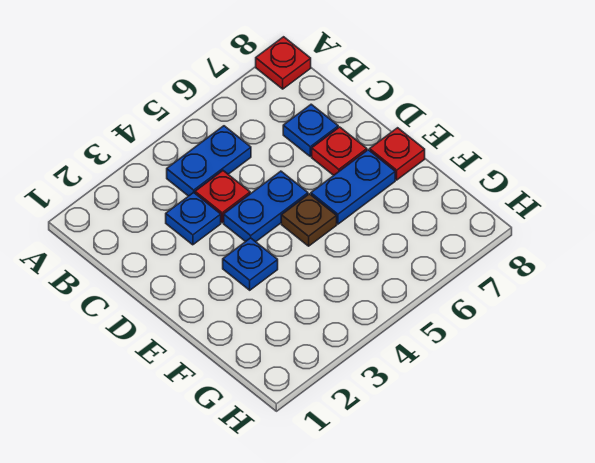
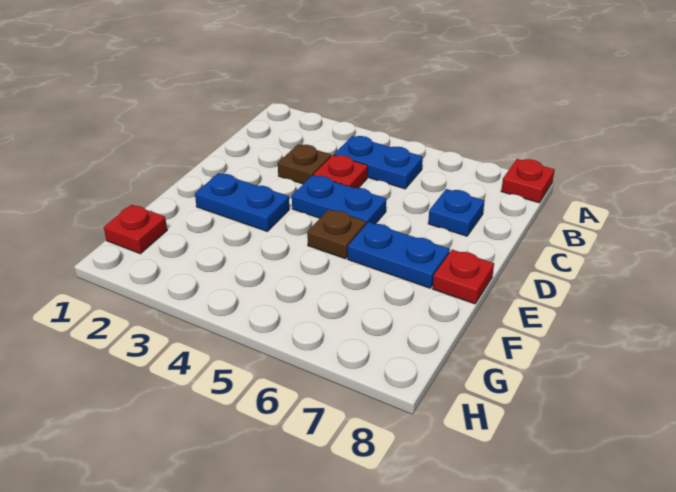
blue 1x1 plate [166,193,221,245] -> brown 1x1 plate [278,144,331,184]
red 1x1 plate [312,127,367,175] -> red 1x1 plate moved to [104,205,167,254]
blue 1x1 plate [223,238,278,290] -> blue 1x2 plate [195,173,289,231]

